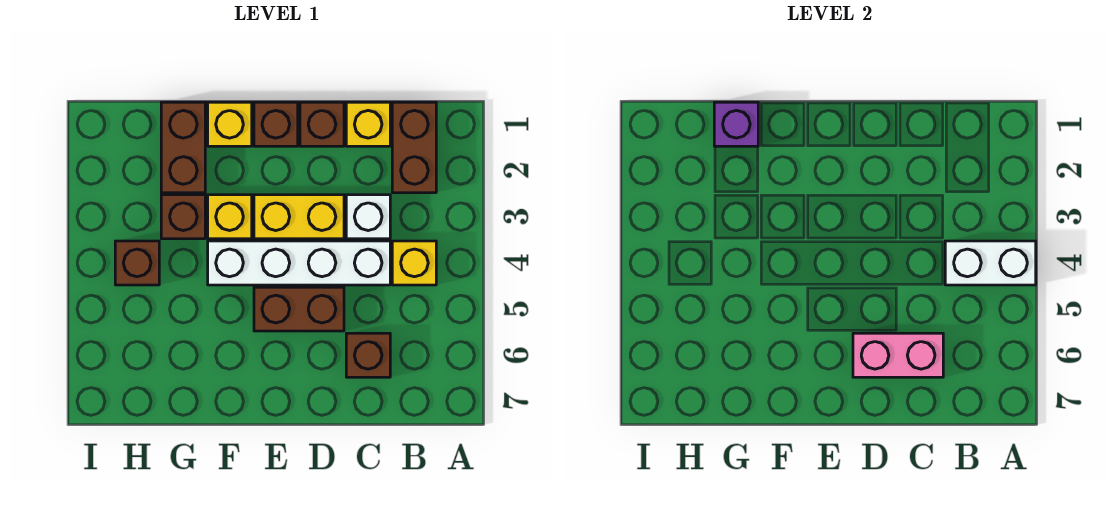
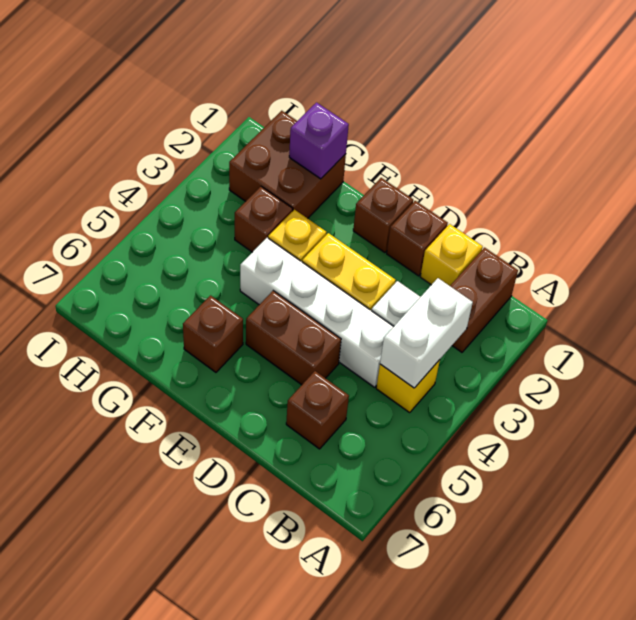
white 1x2 brick [945,241,1036,285] -> white 1x2 brick turned to [380,278,473,388]
pink 1x2 brick [853,333,943,377] -> none
yellow 1x1 brick [208,102,252,146] -> none
brown 1x2 brick [161,102,205,193] -> brown 2x2 brick [229,111,346,218]
brown 1x1 brick [115,241,159,285] -> brown 1x1 brick moved to [183,295,243,372]

